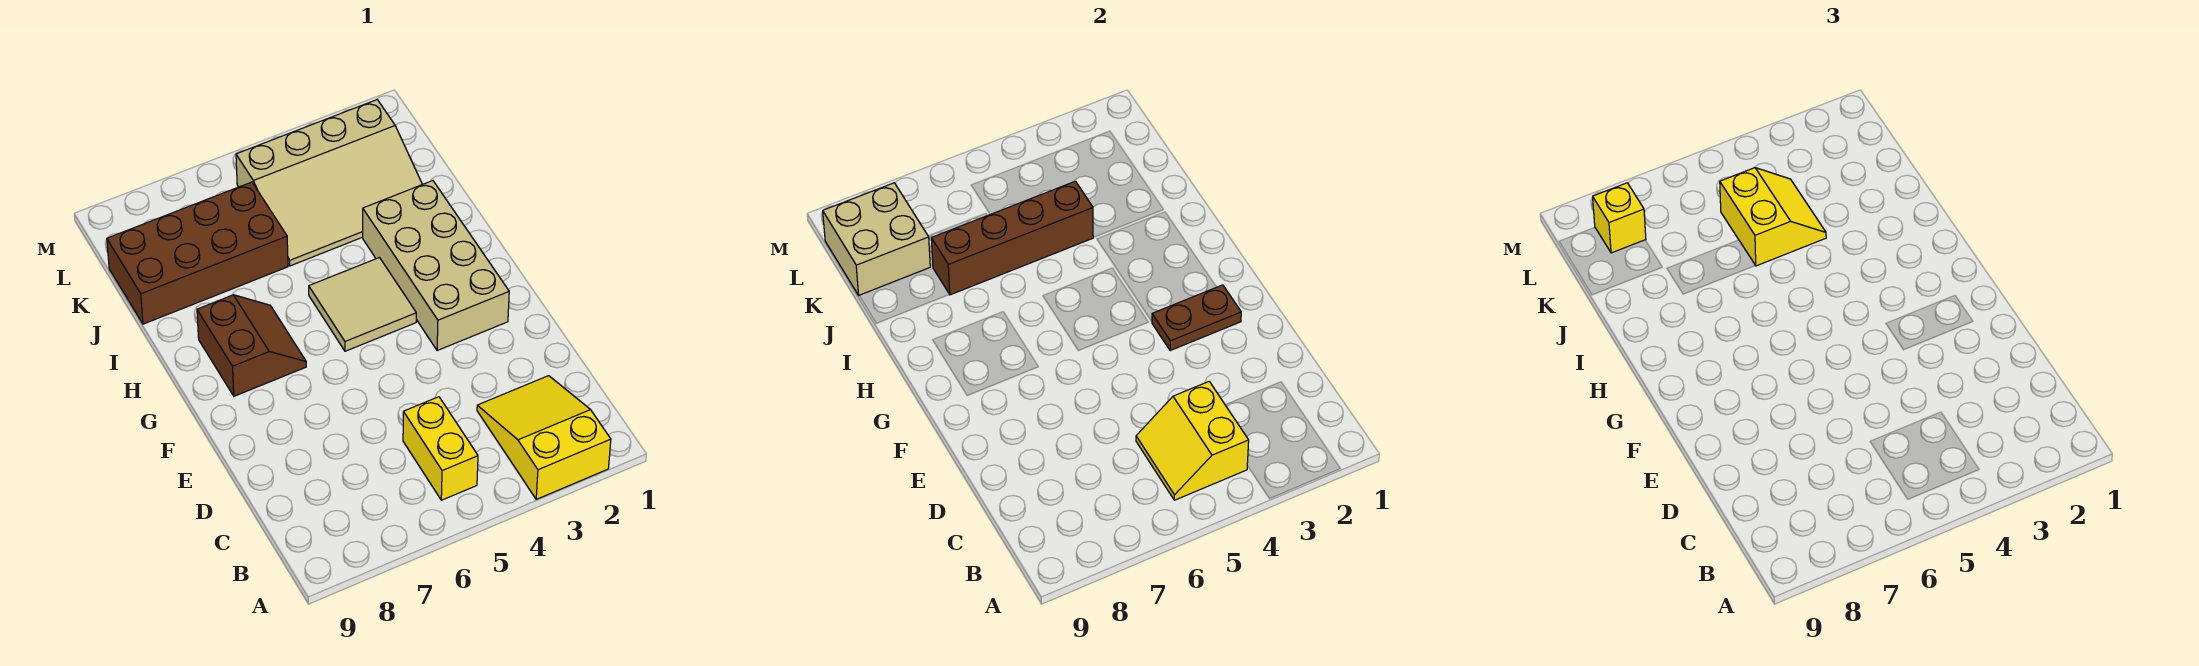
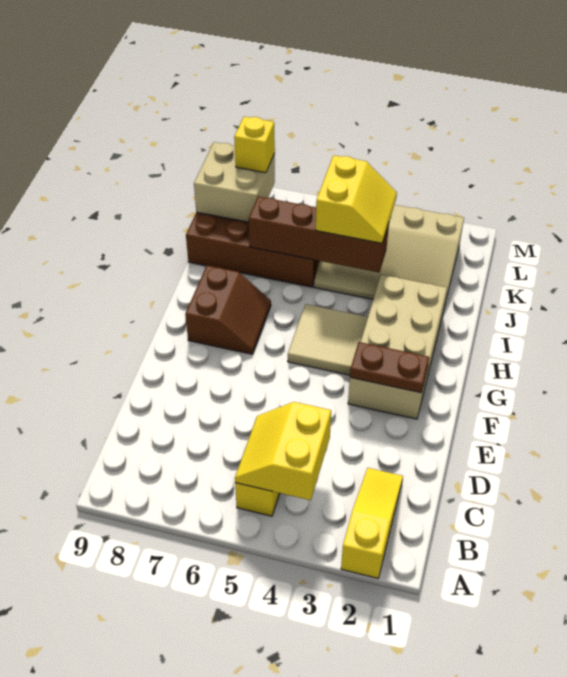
yellow 2x3 slope [477,376,611,499] -> yellow 1x3 slope [341,468,403,578]

